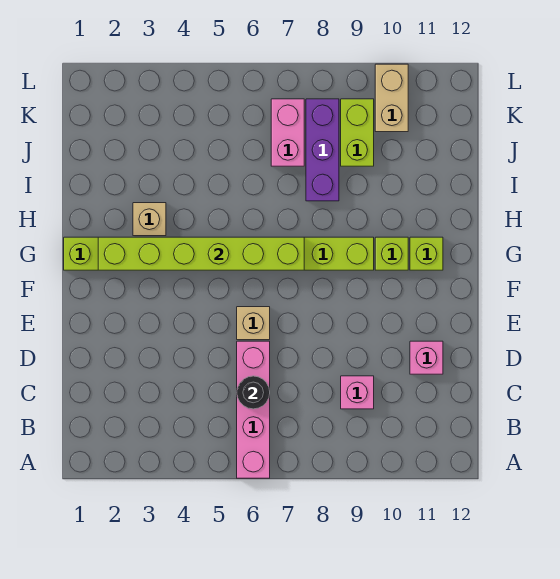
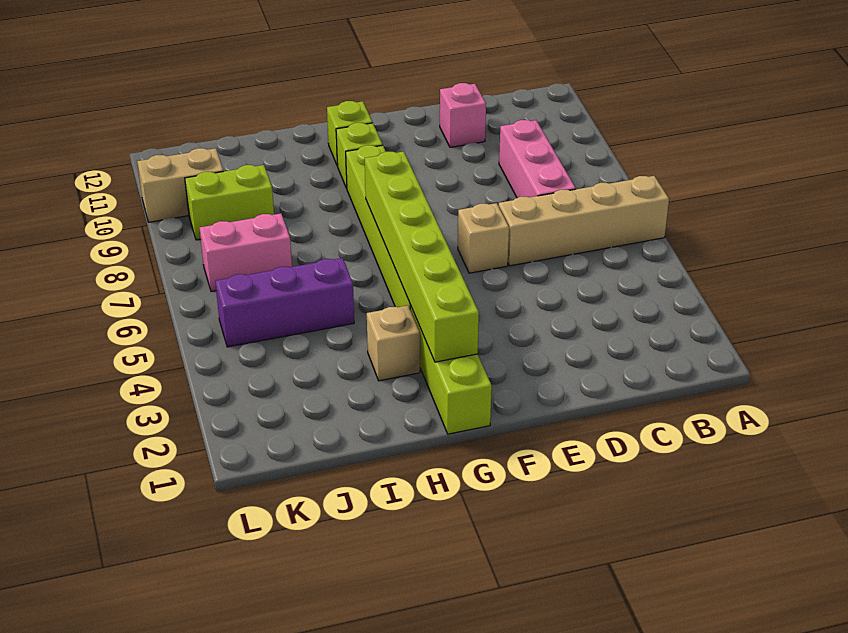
pink 1x4 brick [237,341,270,478] -> tan 1x4 brick [499,176,669,266]
black 1x1 round brick [237,376,270,409] -> none
pink 1x1 brick [341,376,374,409] -> pink 1x3 brick [499,120,576,198]
purple 1x3 brick [306,99,339,201] -> purple 1x3 brick moved to [215,258,354,347]

